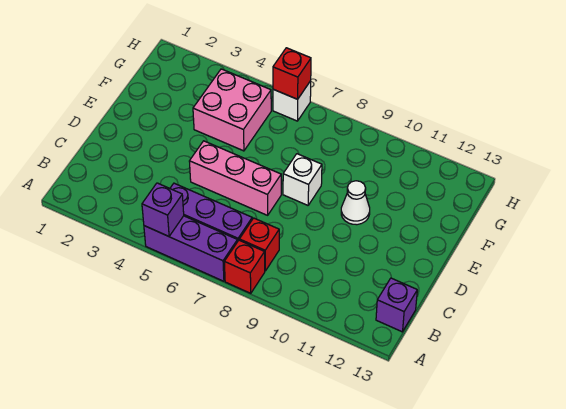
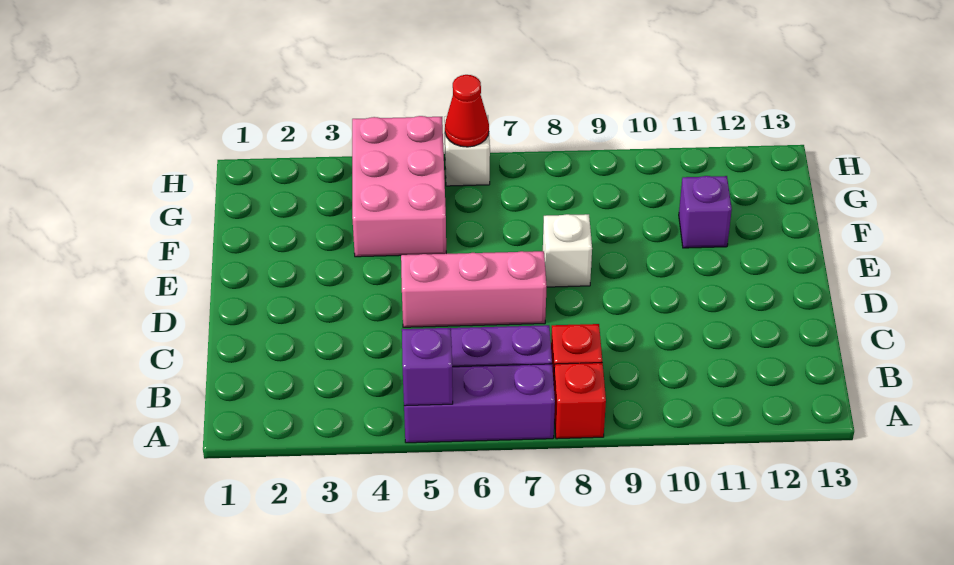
purple 1x1 brick [376,278,417,332] -> purple 1x1 brick moved to [679,176,732,248]
white 1x1 cone [341,181,370,225] -> none
pink 2x2 brick [193,69,271,151] -> pink 2x3 brick [352,116,446,257]
red 1x1 brick [273,48,311,99] -> red 1x1 cone [445,75,489,147]

